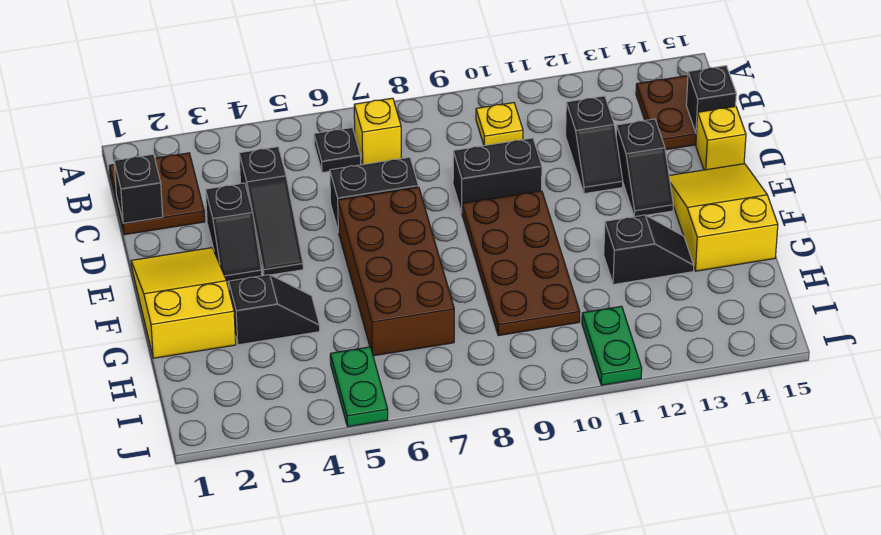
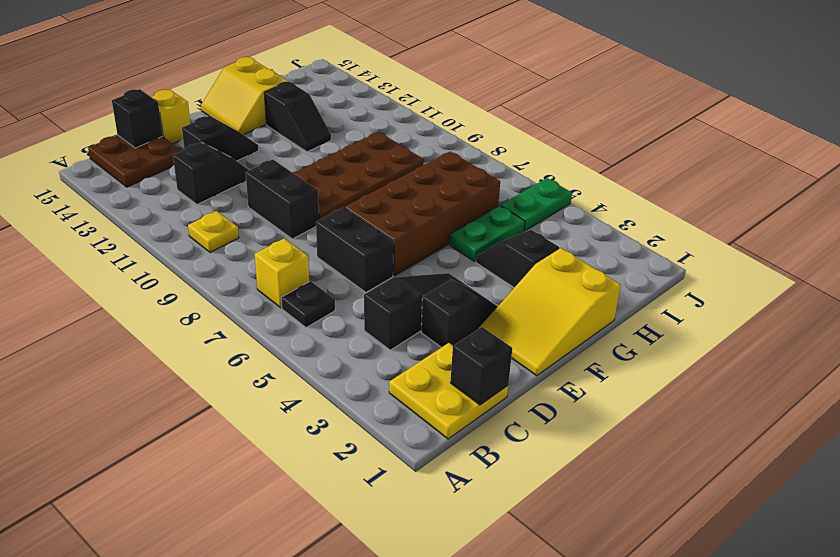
brown 2x2 plate [110,153,205,235] -> yellow 2x2 plate [389,343,508,439]
yellow 2x3 slope [669,164,778,271] -> yellow 2x2 slope [201,57,288,135]
black 1x2 slope [604,215,694,284] -> black 1x2 slope turned to [264,82,331,152]
green 1x2 plate [582,306,642,385] -> green 1x2 plate moved to [450,206,525,262]

